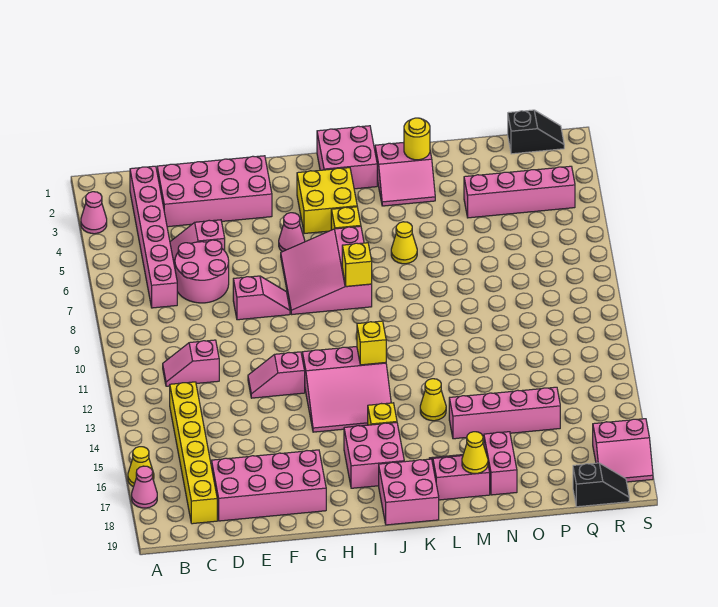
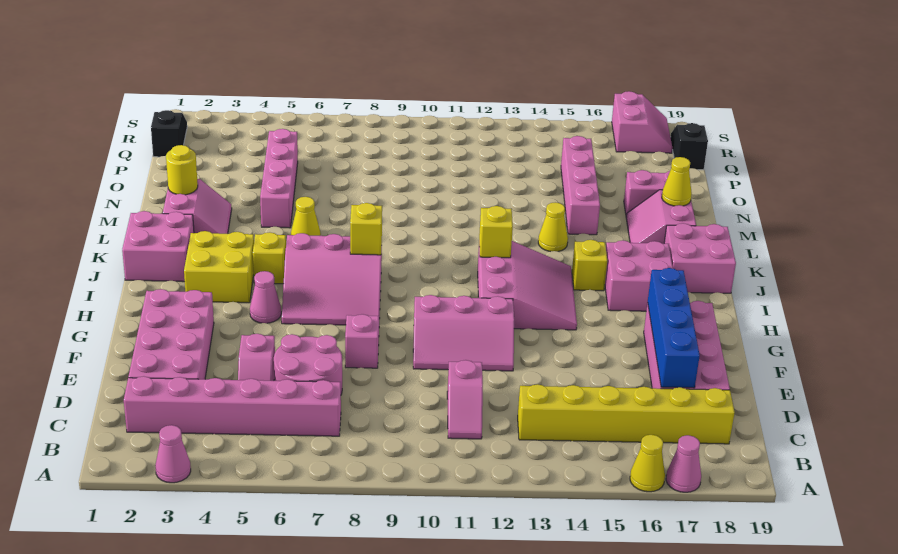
none -> blue 1x4 brick [648,268,700,388]
pink 1x2 slope [248,352,305,398] -> pink 2x3 slope [413,295,514,371]
pink 1x4 brick [464,166,575,218] -> pink 1x4 brick moved to [260,129,298,228]

